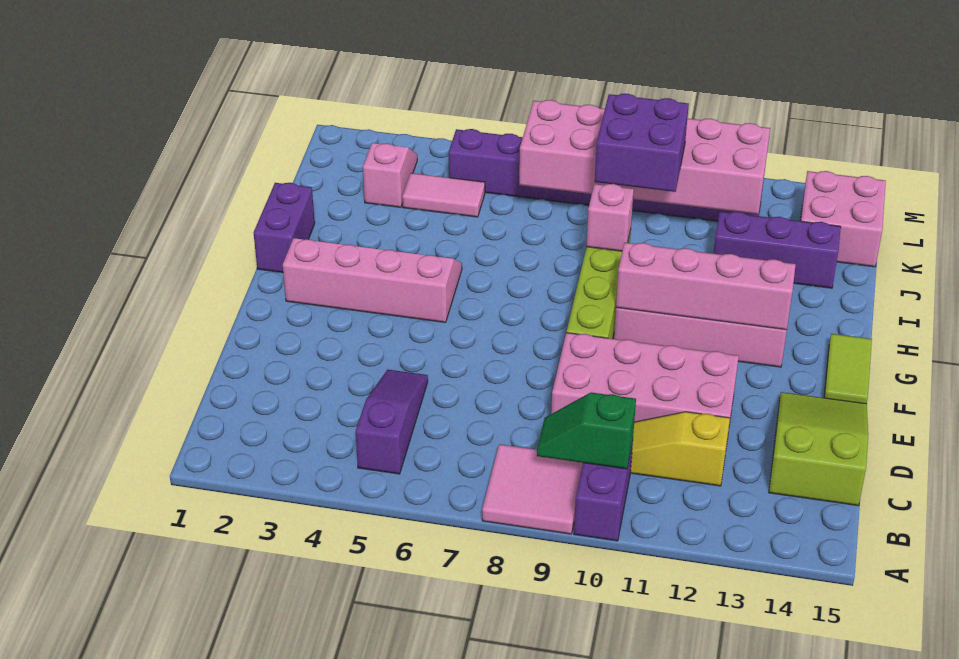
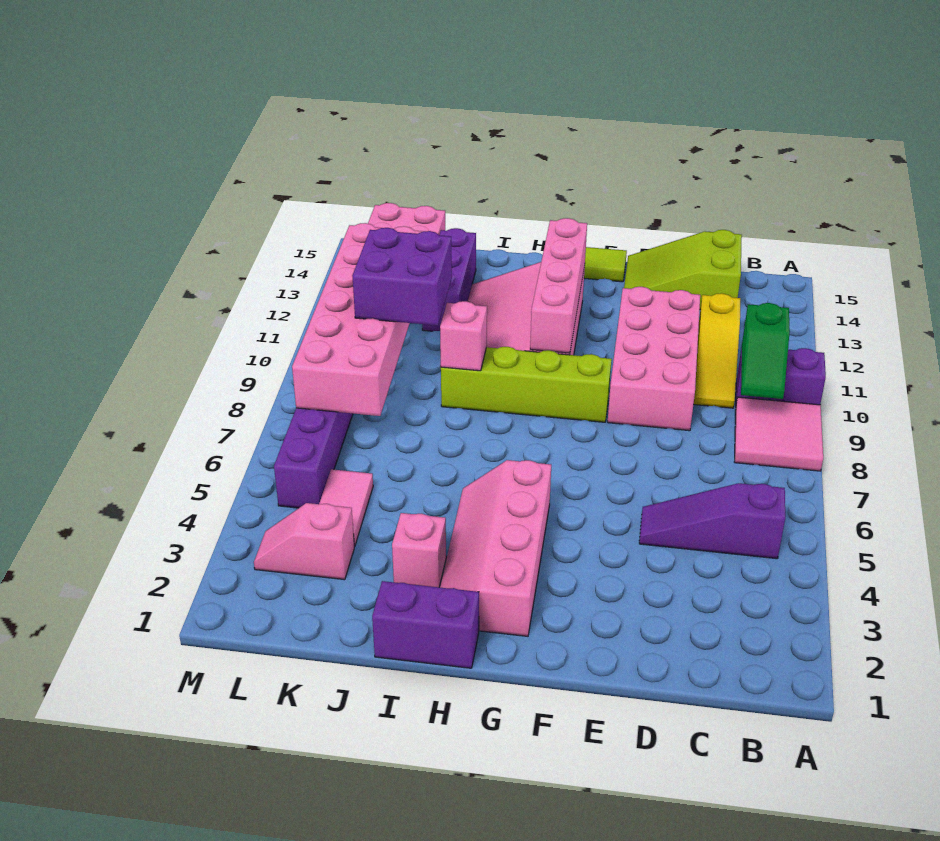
none -> pink 1x1 brick [392,513,446,587]

